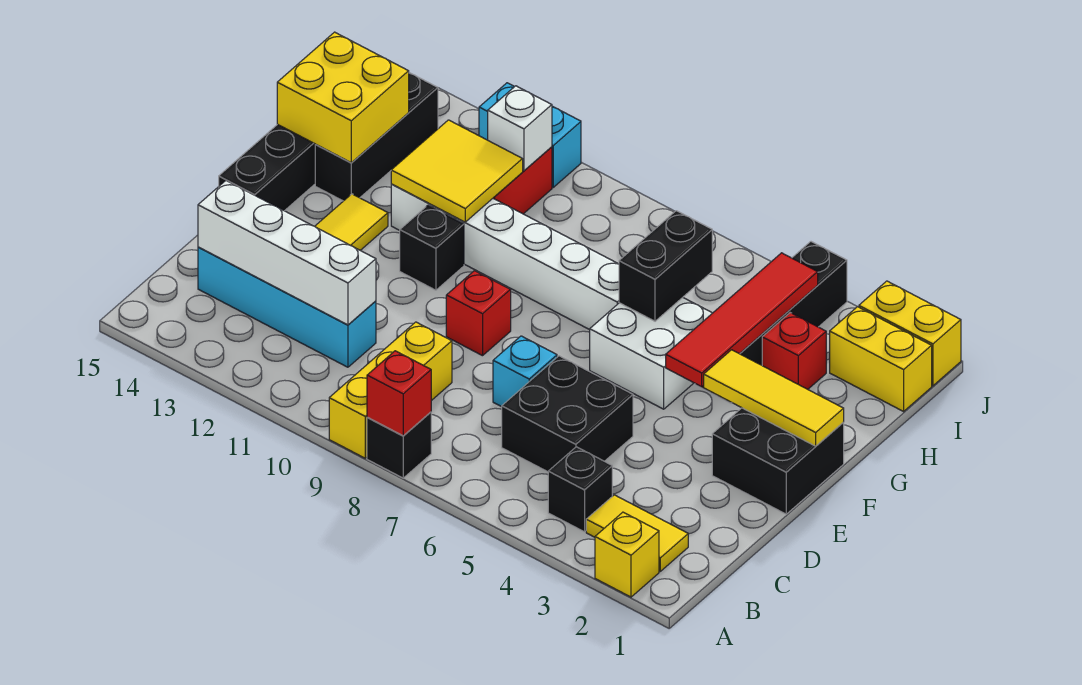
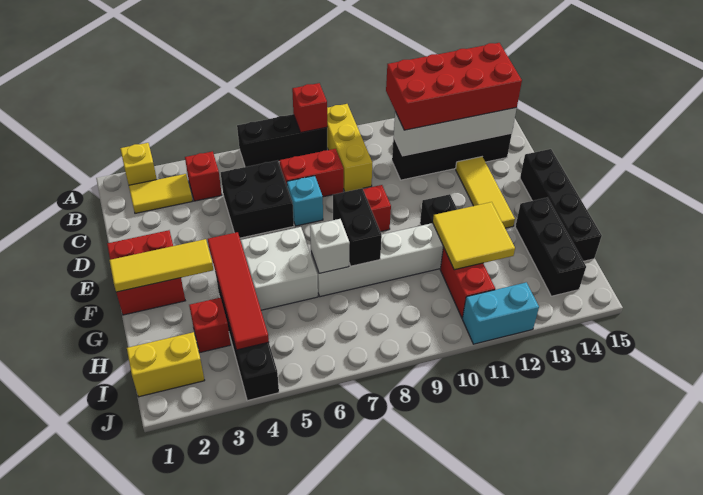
black 1x1 brick [367,412,431,478] -> black 1x3 brick [237,114,327,167]
black 1x1 brick [548,447,612,532] -> red 1x1 brick [185,151,222,201]
none -> red 2x4 brick [386,43,522,130]
none -> red 1x2 brick [279,149,344,197]
cyan 1x4 brick [198,247,376,367] -> black 1x4 brick [392,133,512,180]
black 2x2 brick [712,408,844,514] -> red 2x2 brick [107,230,185,315]
black 1x2 brick [619,211,712,321] -> black 1x2 brick moved to [333,188,382,266]
yellow 2x2 brick [277,32,409,163] -> none
white 1x1 brick [488,86,552,171] -> white 1x1 brick moved to [310,219,350,273]
yellow 1x2 brick [859,281,961,386] -> none

